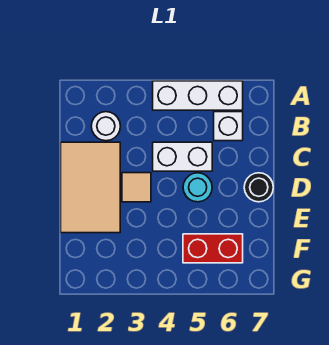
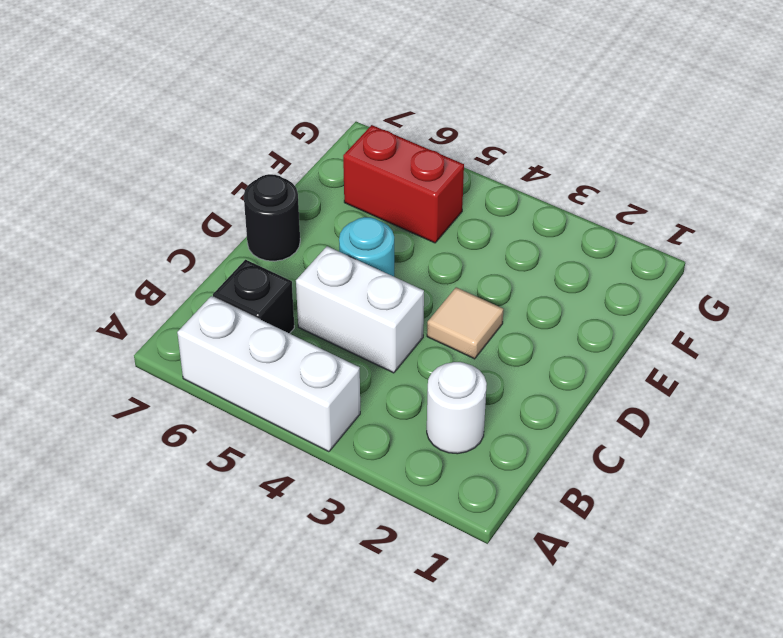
white 1x1 brick [214,112,243,141] -> black 1x1 brick [213,260,294,334]
tan 2x3 tile [61,142,120,233] -> none

